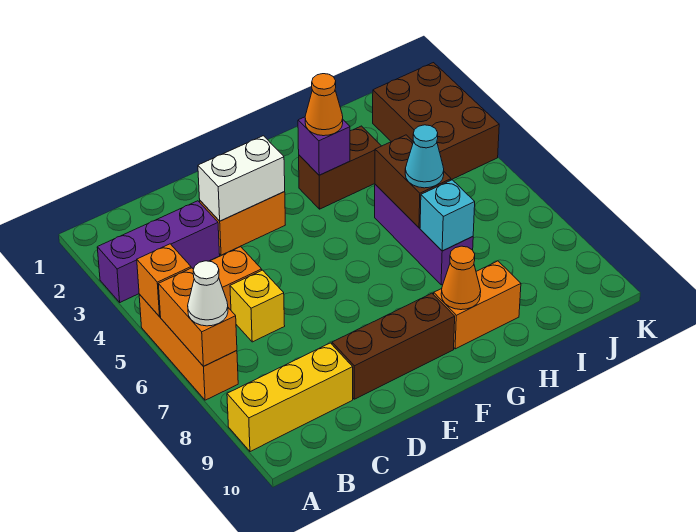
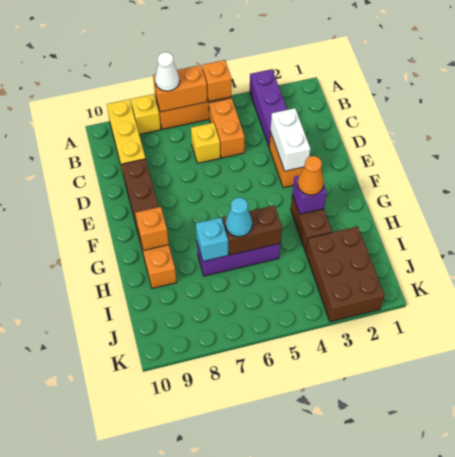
none -> yellow 1x1 brick [131,94,161,134]
orange 1x1 cone [441,246,481,310] -> orange 1x1 brick [136,207,169,250]
brown 2x3 brick [373,63,499,180] -> brown 2x3 brick turned to [306,226,385,322]

